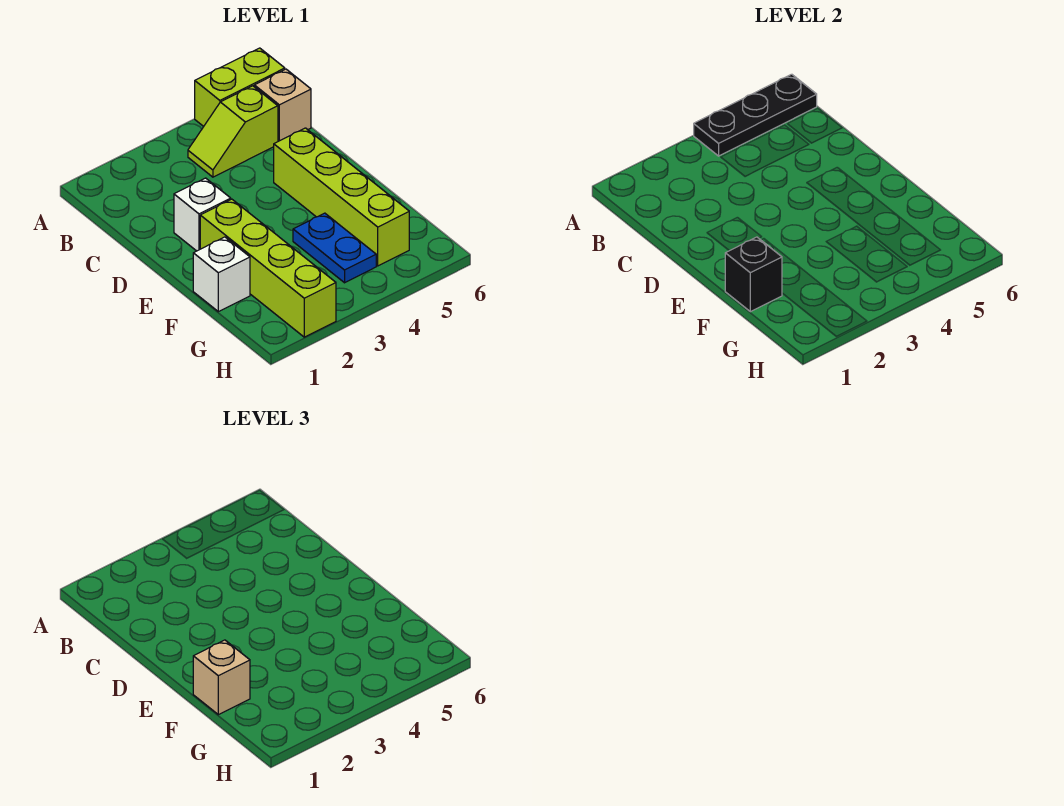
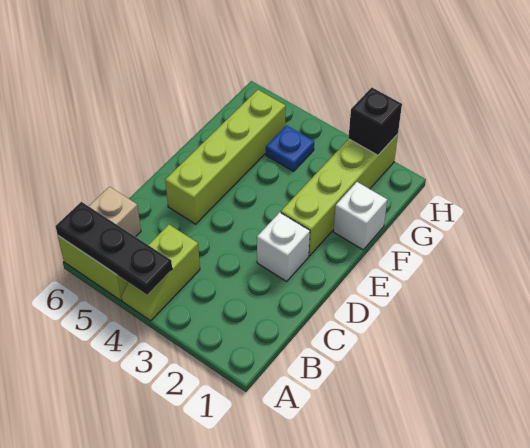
lime 1x2 slope [188,86,278,177] -> lime 1x2 slope turned to [121,225,200,321]
black 1x1 brick [725,237,782,312] -> black 1x1 brick moved to [348,88,402,155]
tan 1x1 brick [193,640,250,715] -> none
blue 1x2 plate [293,213,376,283] -> blue 1x1 plate [266,125,314,171]

